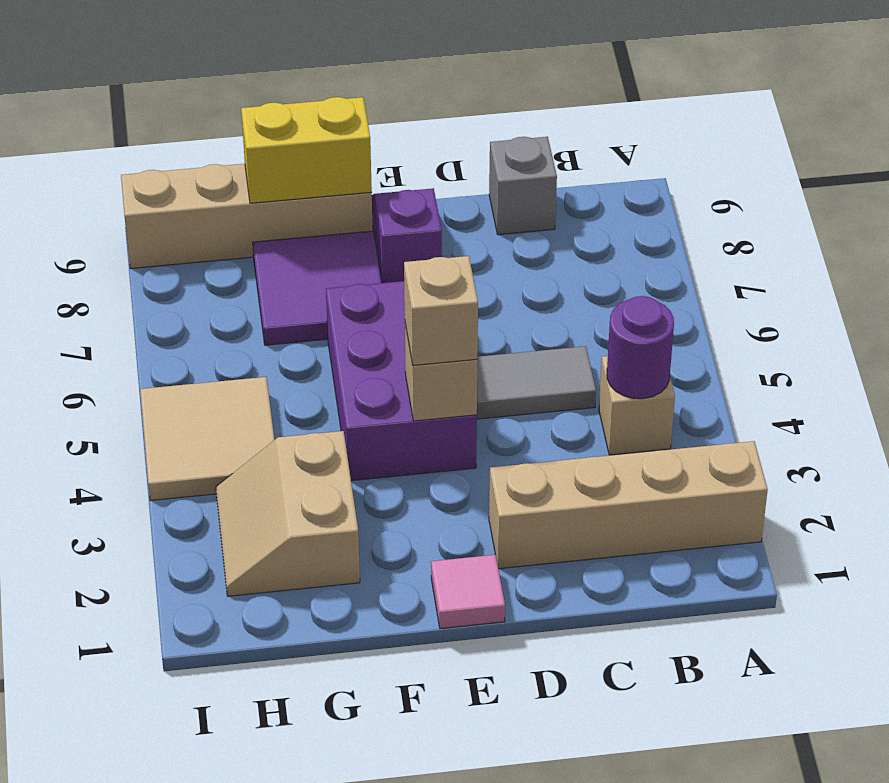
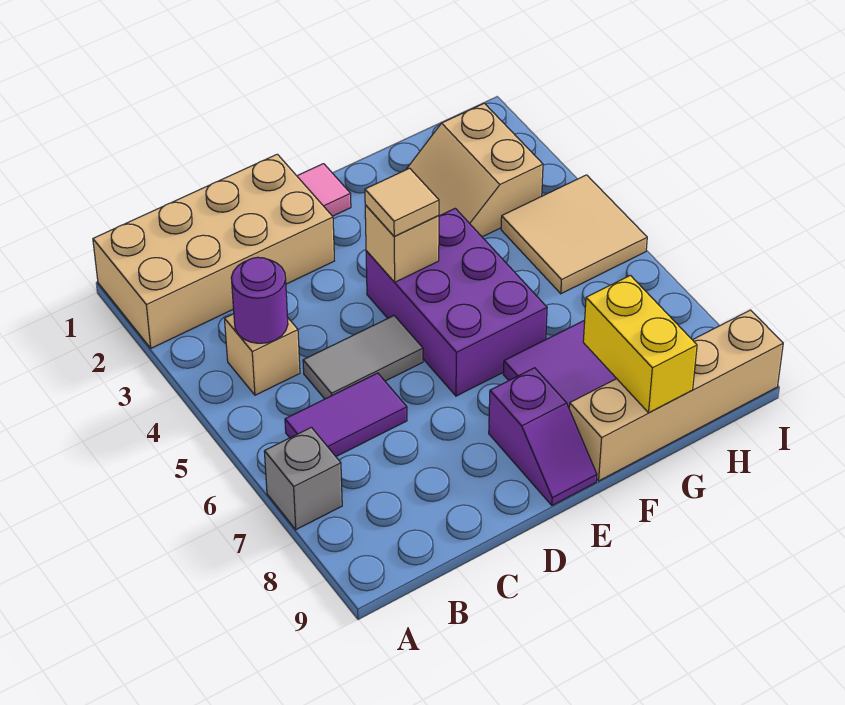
tan 1x4 brick [489,441,768,569] -> tan 2x4 brick [93,154,334,348]
none -> purple 1x2 tile [285,373,407,456]
grey 1x1 brick [489,137,557,235] -> grey 1x1 brick moved to [264,427,342,530]
tan 1x1 brick [404,256,478,366] -> tan 1x1 tile [365,168,439,236]
yellow 1x2 brick [241,97,372,203] -> yellow 1x2 brick turned to [583,275,697,413]
tan 2x2 slope [216,431,360,596] -> tan 2x2 slope turned to [406,103,543,237]

